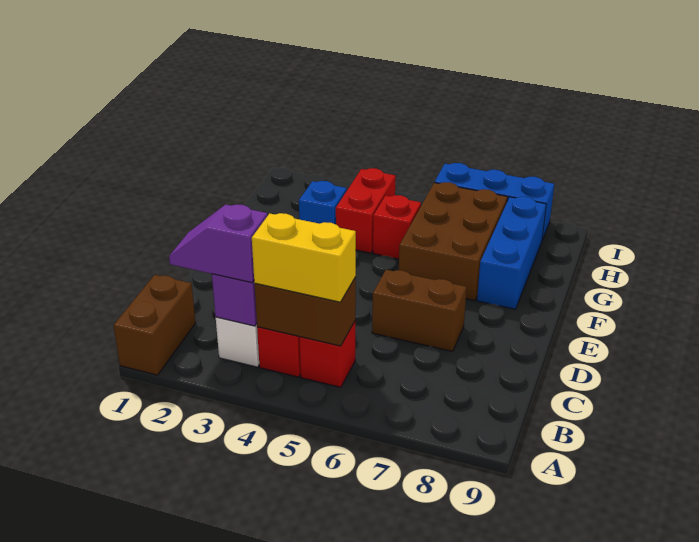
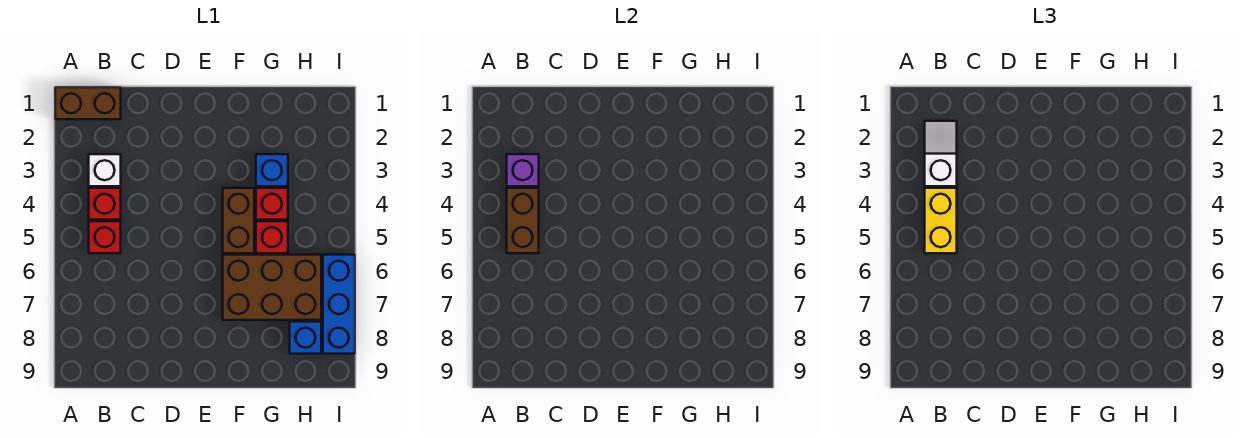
purple 1x2 slope [169,205,267,283] -> white 1x2 slope [925,121,957,186]
brown 1x2 brick [372,270,467,351] -> brown 1x2 brick moved to [223,188,254,253]
blue 1x3 brick [477,197,546,309] -> blue 1x1 brick [290,322,321,354]
red 1x2 brick [336,168,396,253] -> red 1x1 brick [256,188,288,220]

